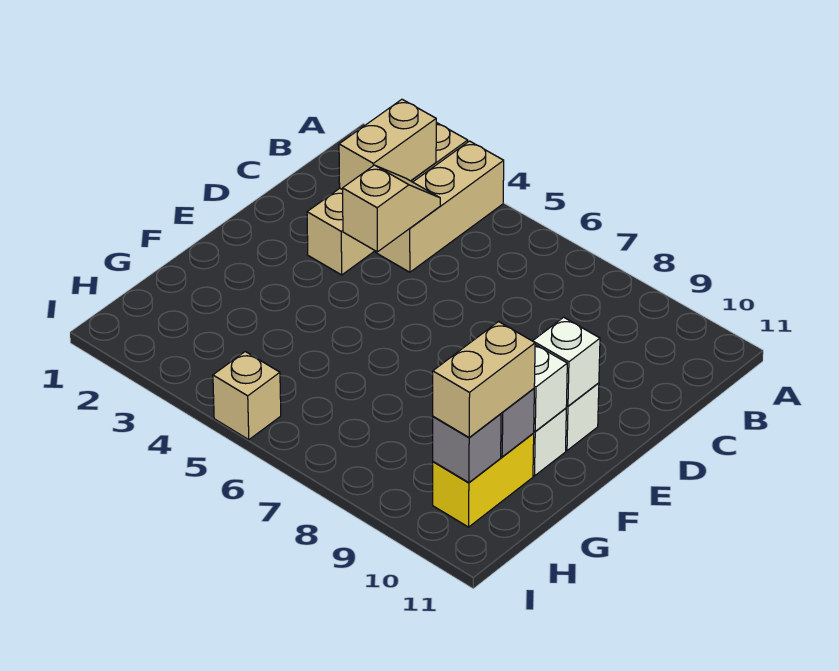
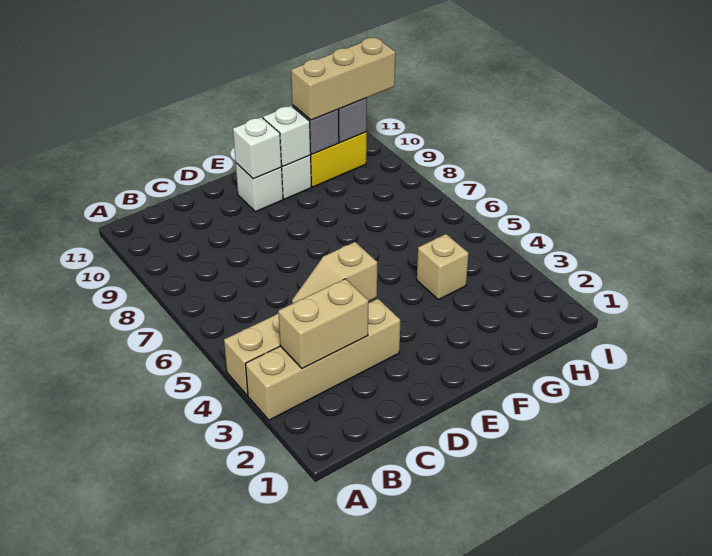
tan 1x2 brick [433,322,535,438] -> tan 1x3 brick [291,37,395,120]
tan 1x1 brick [213,352,281,440] -> tan 1x1 brick moved to [417,234,469,300]

